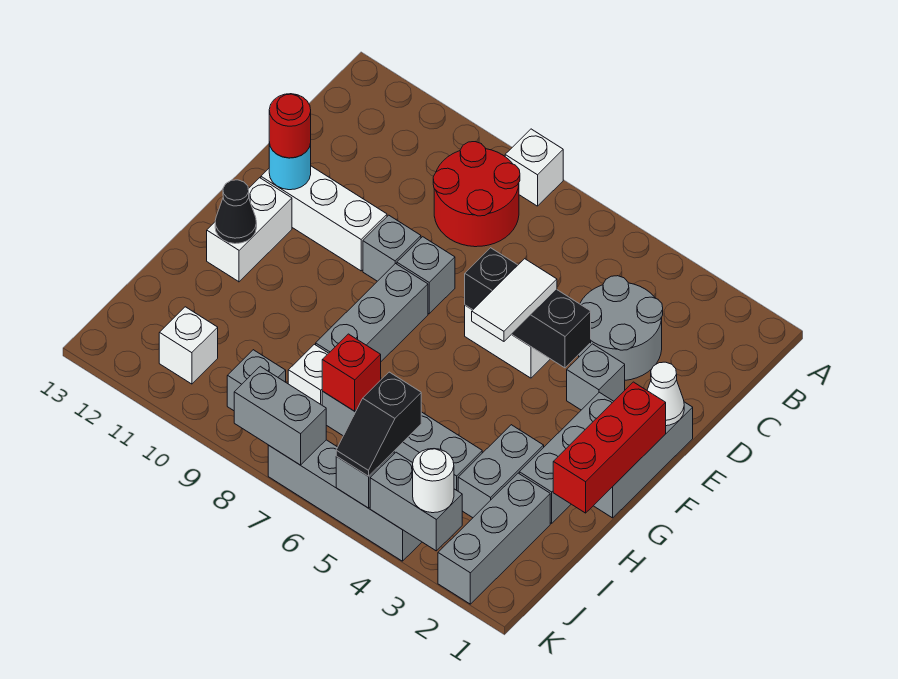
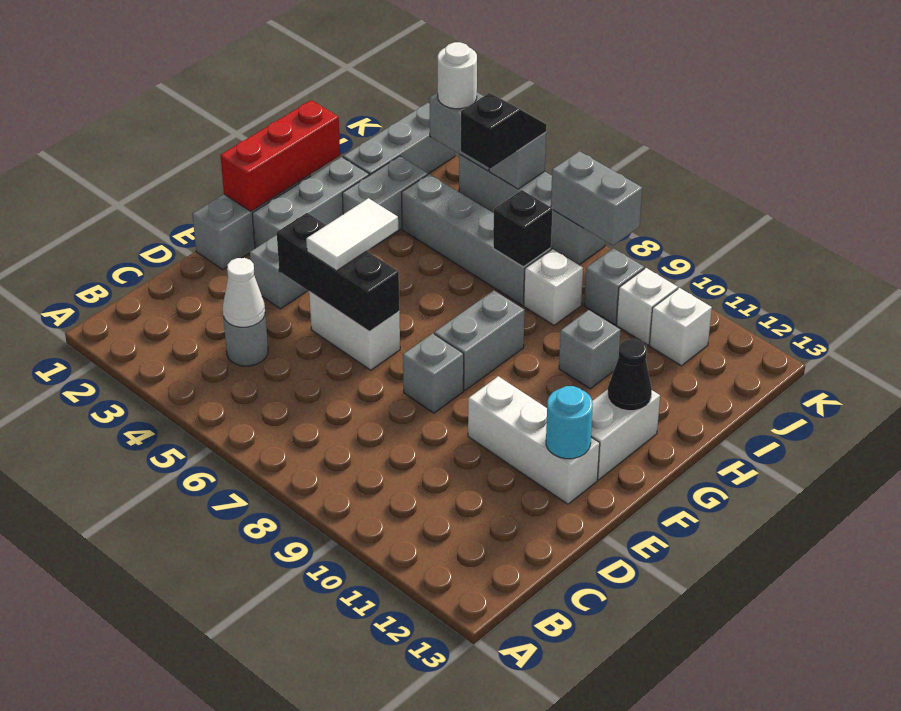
white 1x1 brick [505,129,563,206] -> white 1x1 brick moved to [617,268,678,345]
red 2x2 round brick [433,142,520,247] -> none
grey 2x2 round brick [578,276,663,380] -> grey 1x1 round brick [223,314,268,366]
white 1x1 cone [647,362,684,426] -> white 1x1 cone moved to [223,258,265,327]
grey 1x1 brick [363,215,421,281] -> grey 1x1 brick moved to [559,310,621,389]
red 1x1 round brick [269,94,311,158] -> none
grey 1x3 brick [316,263,428,361] -> grey 1x2 brick [434,290,525,391]
red 1x1 brick [322,334,381,411] -> black 1x1 brick [493,190,552,267]

